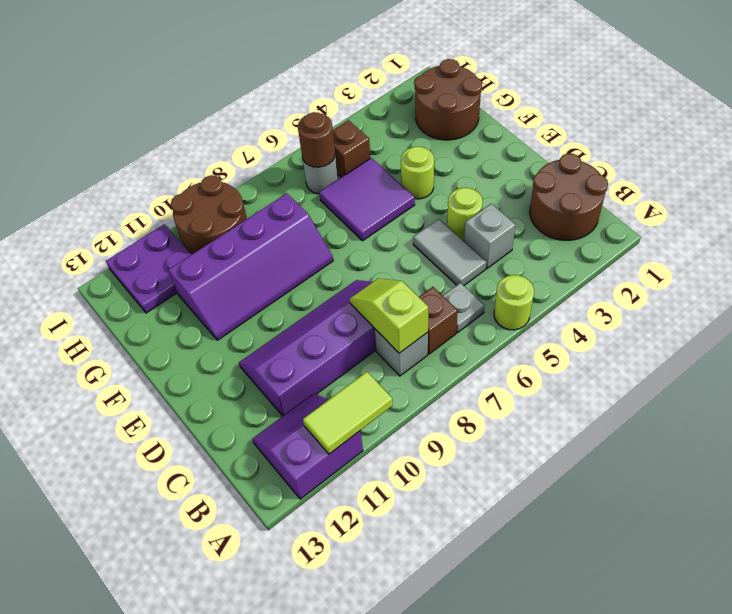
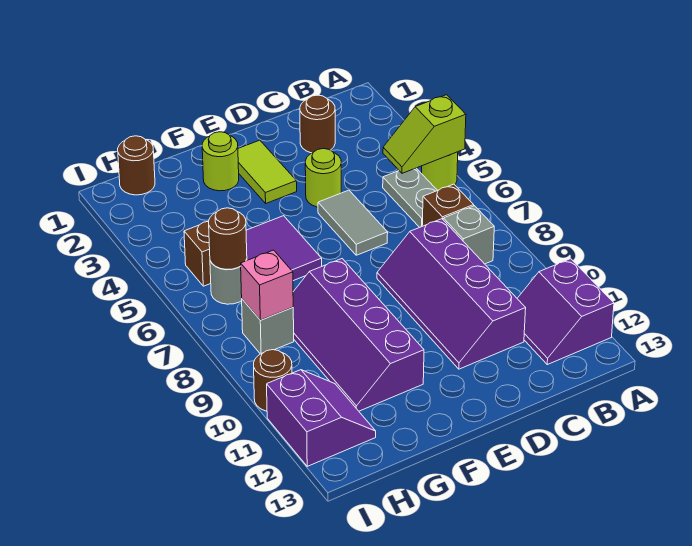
lime 1x2 tile [303,372,393,454] -> lime 1x2 tile moved to [238,140,297,203]
brown 2x2 round brick [530,153,608,240] -> brown 1x1 round brick [300,95,335,153]
grey 1x1 plate [443,283,485,333] -> grey 1x2 plate [383,168,437,227]
lime 1x2 slope [350,278,428,353] -> lime 1x2 slope moved to [383,95,466,173]
grey 1x1 brick [464,204,516,268] -> grey 1x1 brick moved to [242,299,294,354]
grey 1x2 tile [413,219,486,285] -> grey 1x2 tile turned to [318,190,388,255]
lime 1x1 round brick [401,147,434,199] -> lime 1x1 round brick moved to [202,132,239,191]
purple 2x4 slope [169,193,333,340] -> purple 2x4 slope turned to [293,259,424,411]
brown 2x2 round brick [415,59,482,140] -> brown 1x1 round brick [118,136,155,195]
none -> pink 1x1 brick [241,250,293,320]
brown 2x2 round brick [171,175,247,254] -> brown 1x1 round brick [254,350,292,411]
purple 2x2 plate [106,224,192,313] -> purple 2x2 slope [267,370,376,466]

